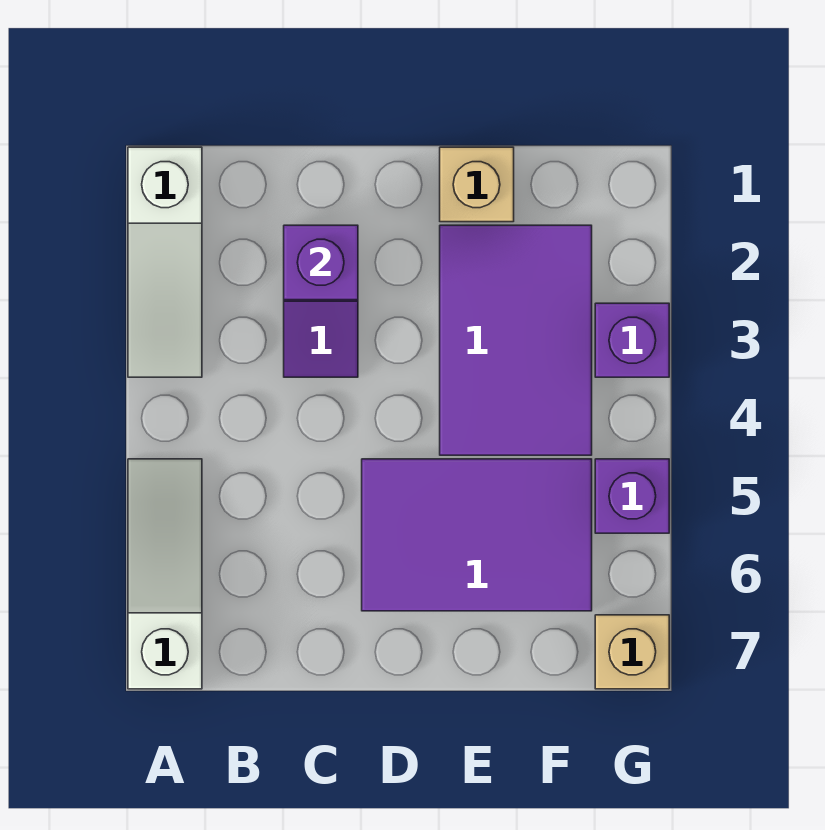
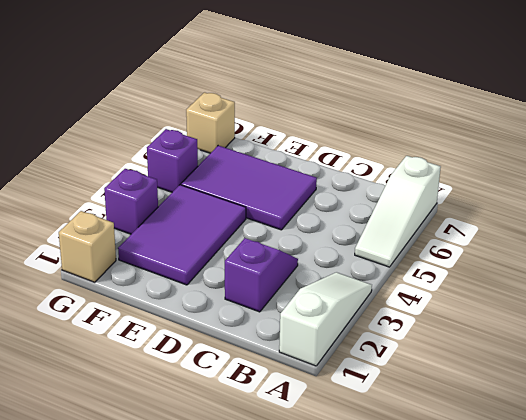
purple 1x1 brick [284,225,358,300] -> none
tan 1x1 brick [440,147,514,222] -> tan 1x1 brick moved to [59,211,116,282]

